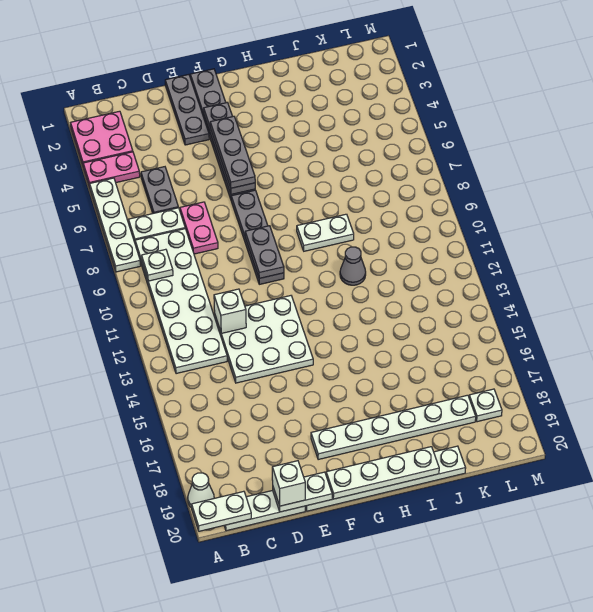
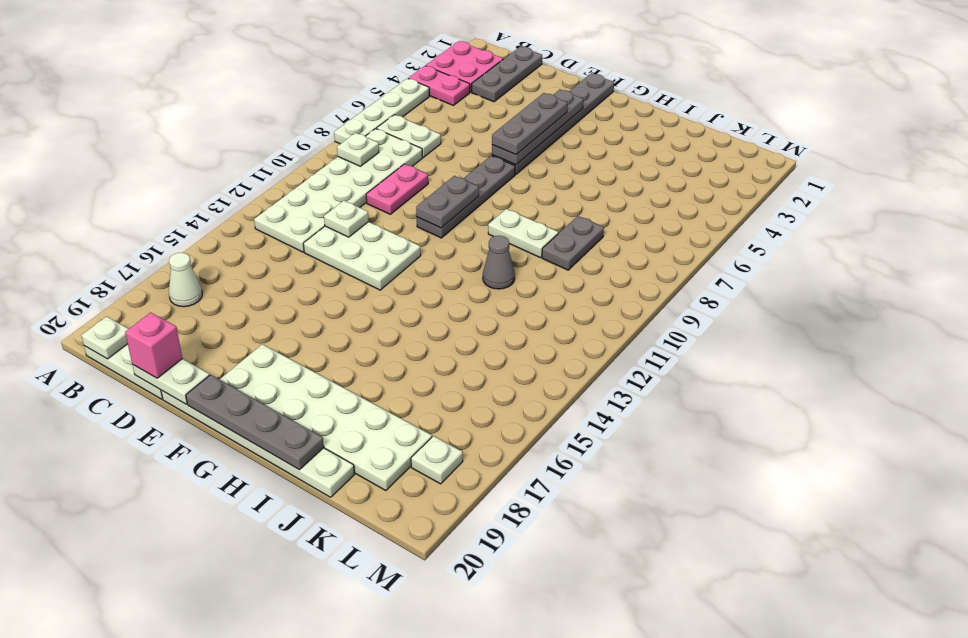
white 1x1 cone [188,473,214,508] -> white 1x1 cone moved to [169,253,202,307]
white 1x2 plate [192,491,251,531] -> white 1x1 plate [81,317,128,359]
grey 1x2 plate [141,167,178,213] -> grey 1x2 plate moved to [542,216,604,270]
pink 1x2 plate [180,202,218,254] -> pink 1x2 plate moved to [366,164,428,214]
white 3x3 plate [215,296,313,383] -> white 2x3 plate [303,222,421,290]
white 1x1 brick [214,289,246,333] -> white 1x1 plate [324,201,369,237]
white 1x1 brick [272,461,305,506] -> pink 1x1 brick [125,313,182,378]
grey 1x3 plate [165,75,209,145] -> grey 1x3 plate moved to [472,47,542,102]
white 1x6 plate [311,395,476,460] -> white 2x6 plate [220,344,432,491]
white 1x4 plate [326,447,439,499] -> grey 1x4 plate [186,375,324,470]

